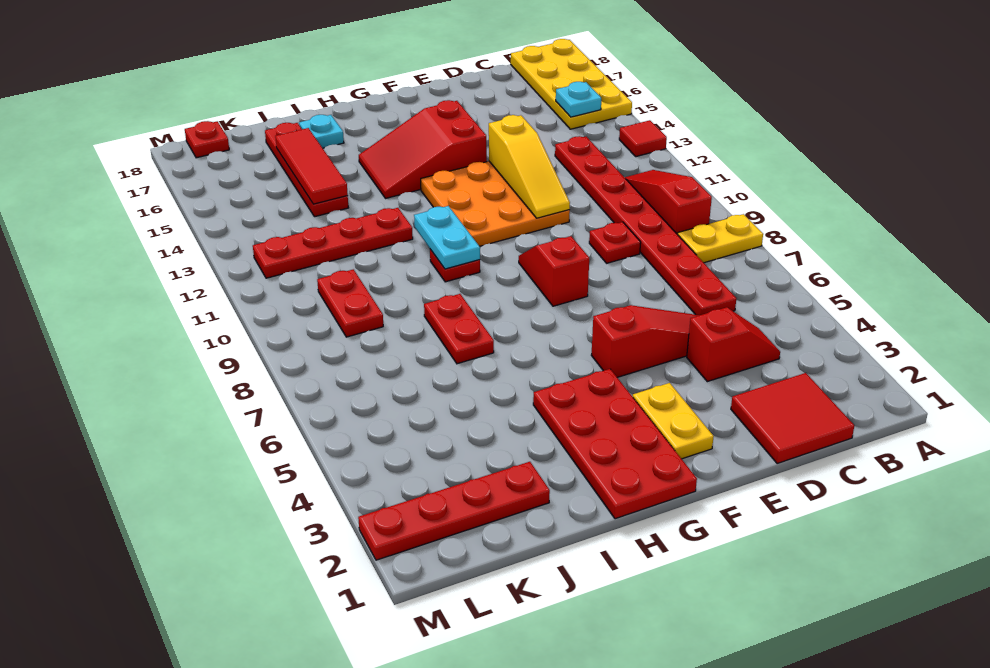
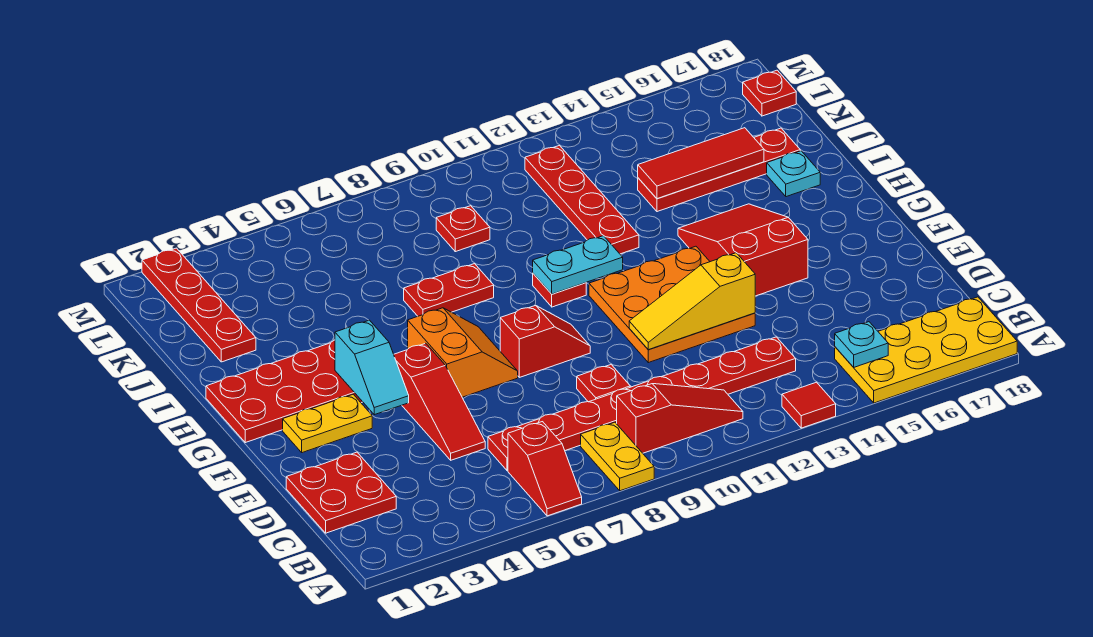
red 2x2 tile [731,373,854,464] -> red 2x2 plate [286,452,396,533]
red 1x2 slope [687,307,780,382] -> red 1x2 slope moved to [508,422,582,516]
none -> cyan 1x2 slope [335,320,409,415]
none -> orange 2x2 slope [408,308,518,397]
red 1x2 plate [317,269,383,337] -> red 1x1 plate [436,206,490,252]

